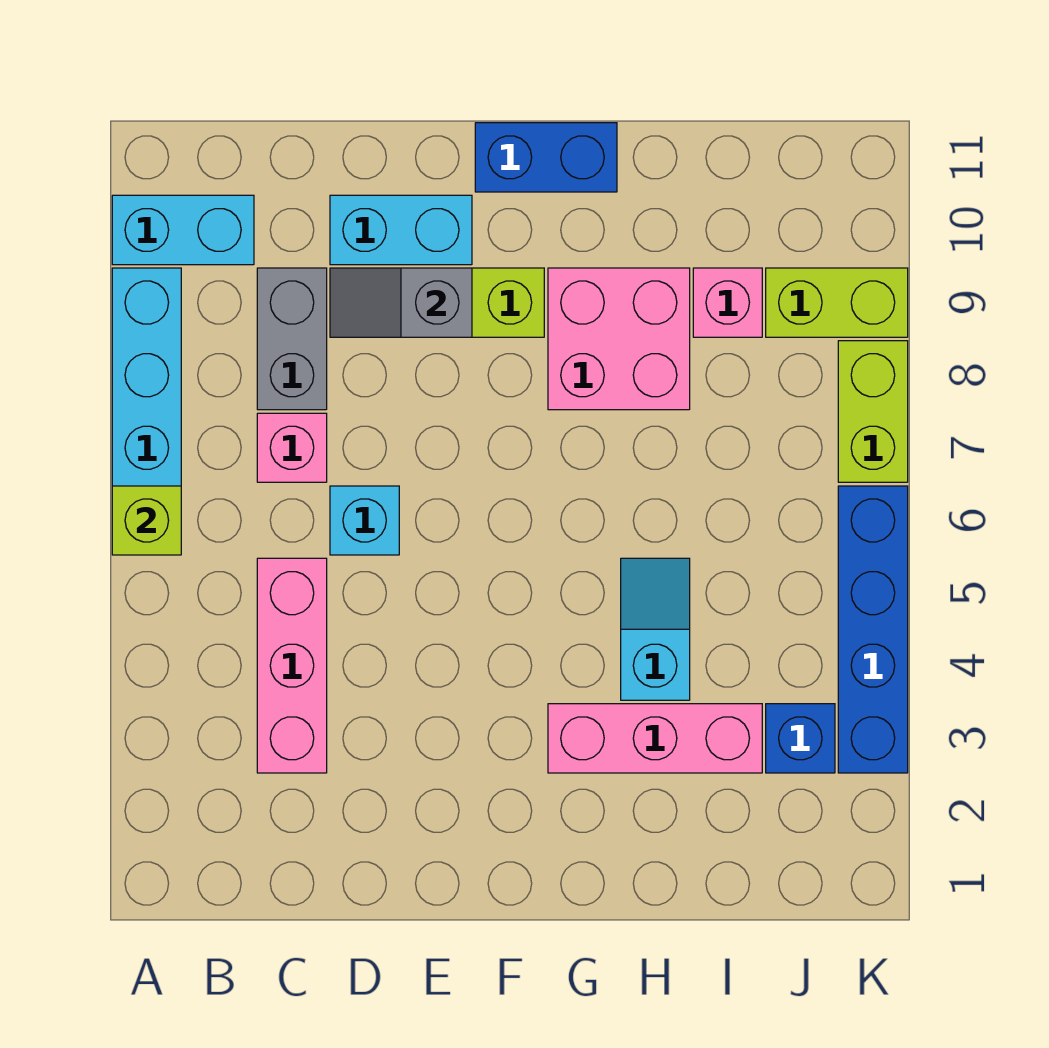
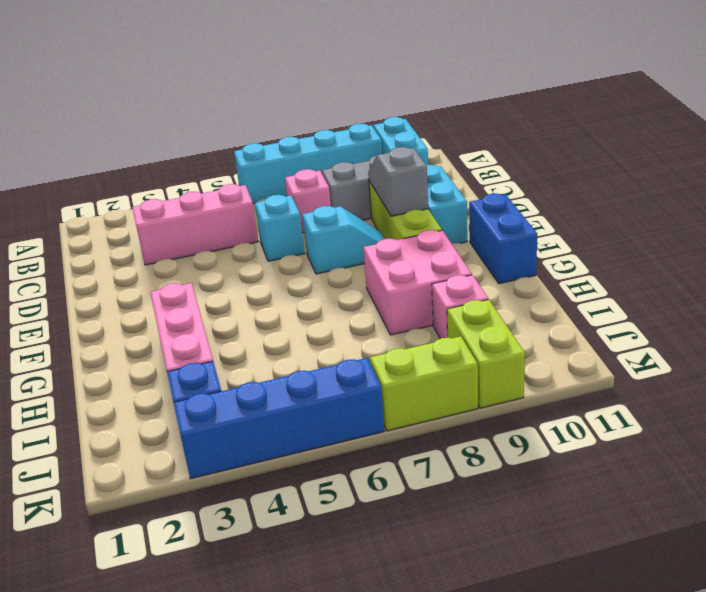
lime 1x1 brick [112,486,181,555] -> none
cyan 1x2 slope [621,558,690,700] -> cyan 1x2 slope moved to [302,206,384,274]

